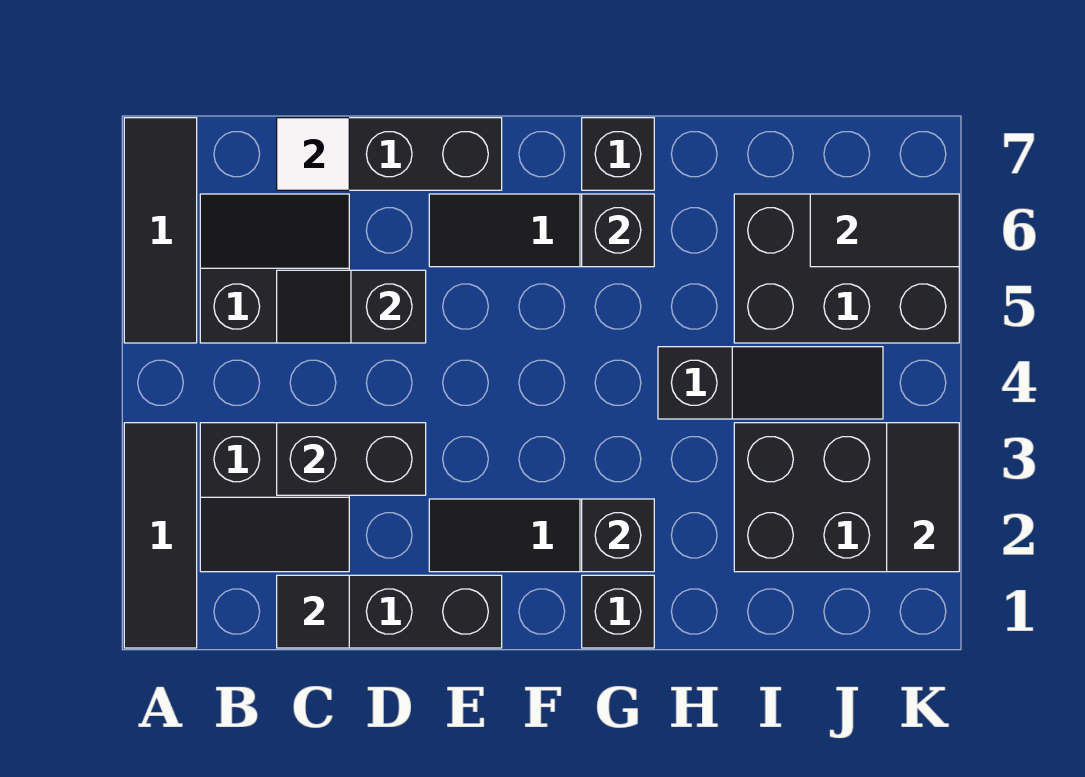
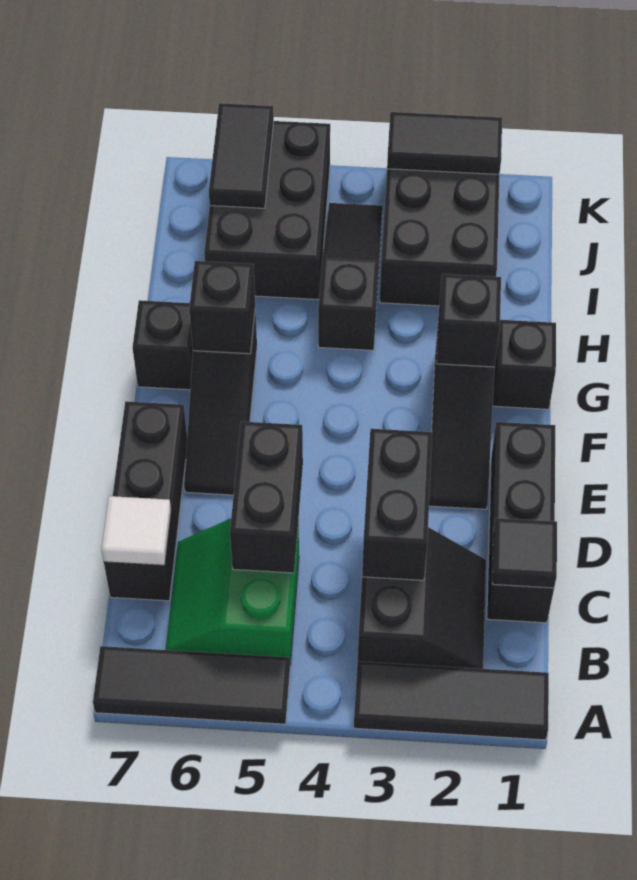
black 2x2 slope [200,194,349,343] -> green 2x2 slope [166,519,299,664]
black 1x2 slope [277,270,426,343] -> black 1x2 brick [230,422,303,573]

